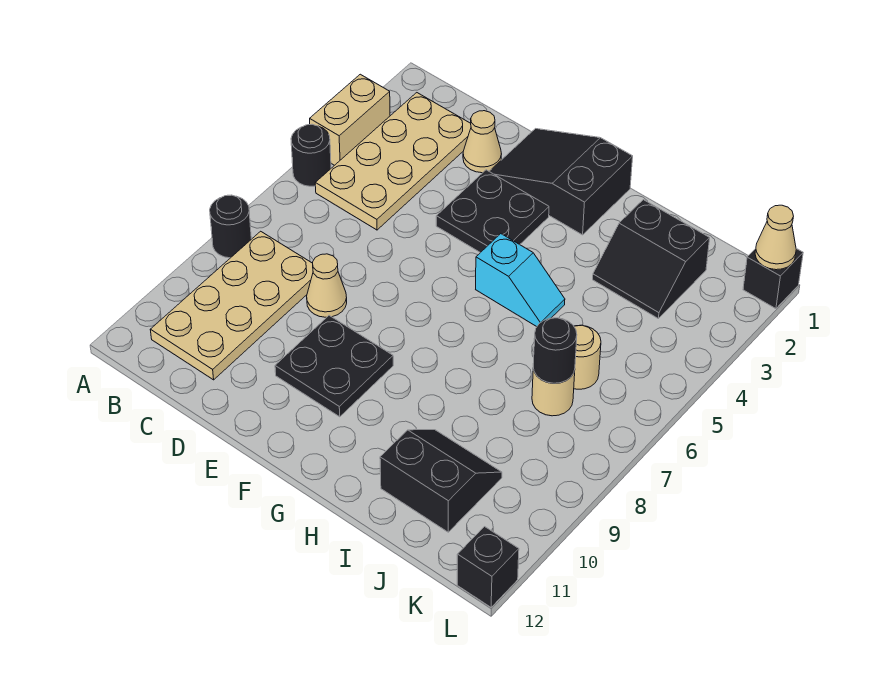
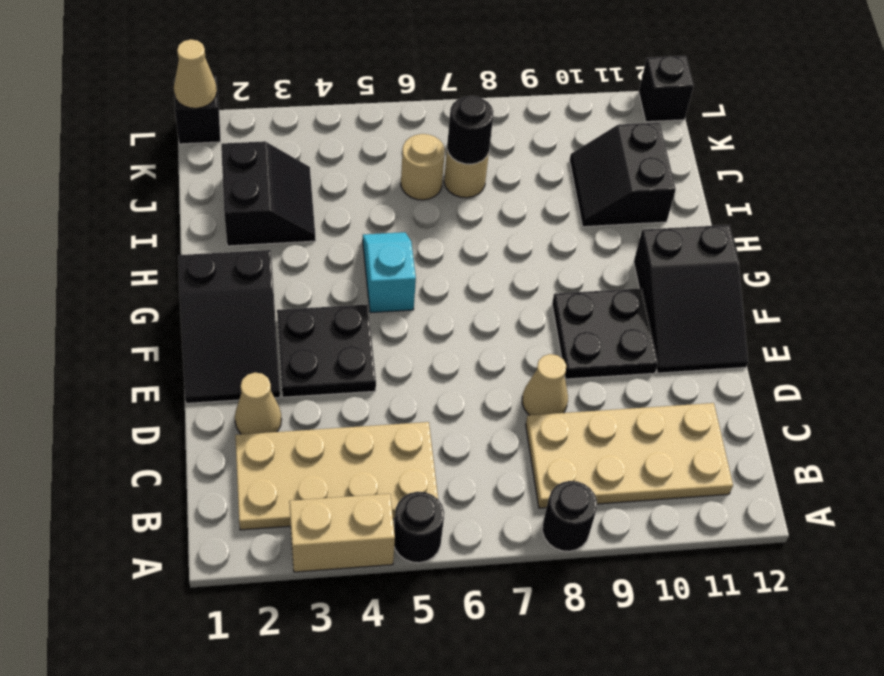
none -> black 2x3 slope [634,225,748,373]

